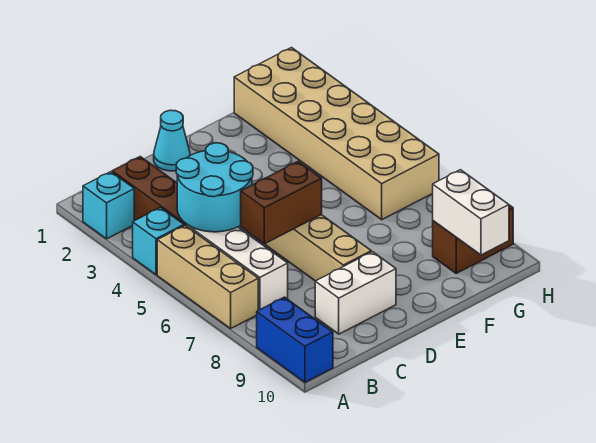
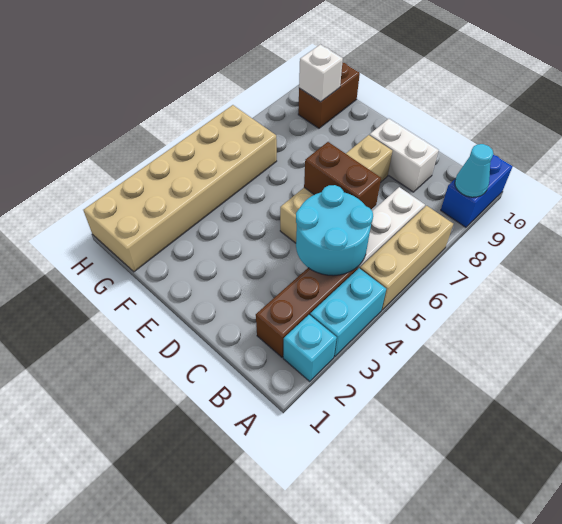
cyan 1x1 brick [133,208,184,275] -> cyan 1x2 brick [310,268,386,356]
cyan 1x1 cone [154,110,190,171] -> cyan 1x1 cone moved to [455,144,493,197]
brown 1x2 brick [433,205,513,273] -> brown 1x2 brick turned to [298,62,360,128]
white 1x2 brick [433,170,509,255] -> white 1x1 brick [299,45,343,102]

